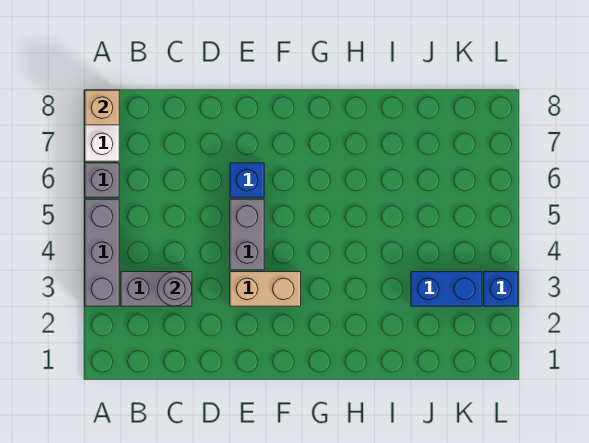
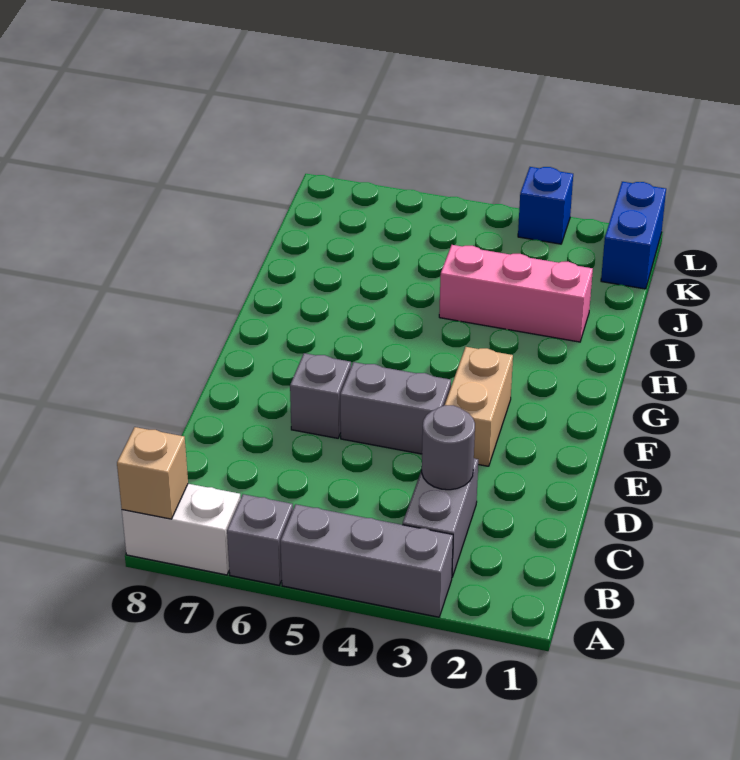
blue 1x1 brick [230,163,264,197] -> grey 1x1 brick [290,353,351,438]
none -> pink 1x3 brick [439,245,593,342]
blue 1x2 brick [411,272,482,306] -> blue 1x2 brick moved to [601,182,666,289]

